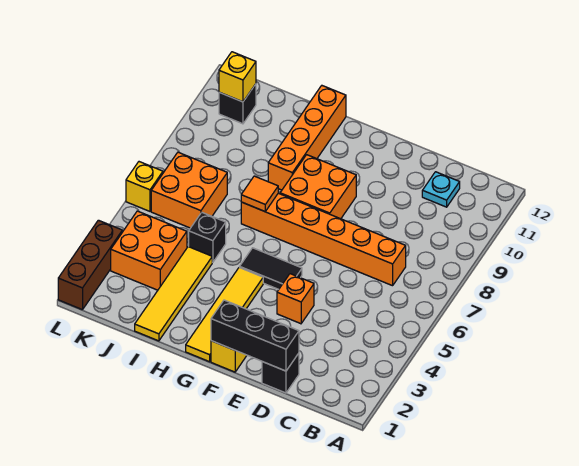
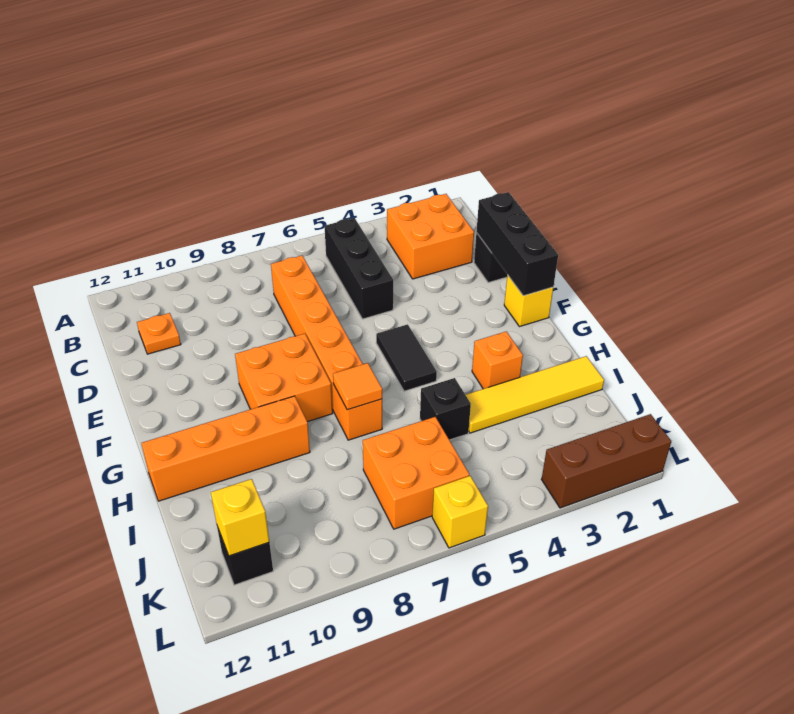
none -> black 1x3 brick [325,218,393,319]
cyan 1x1 plate [422,172,460,207] -> orange 1x1 plate [137,313,181,354]
orange 1x1 brick [277,274,314,324] -> orange 1x1 brick moved to [472,331,523,389]
yellow 1x4 tile [186,267,263,362] -> none
orange 2x2 brick [111,211,187,290] -> orange 2x2 brick moved to [387,194,474,279]

